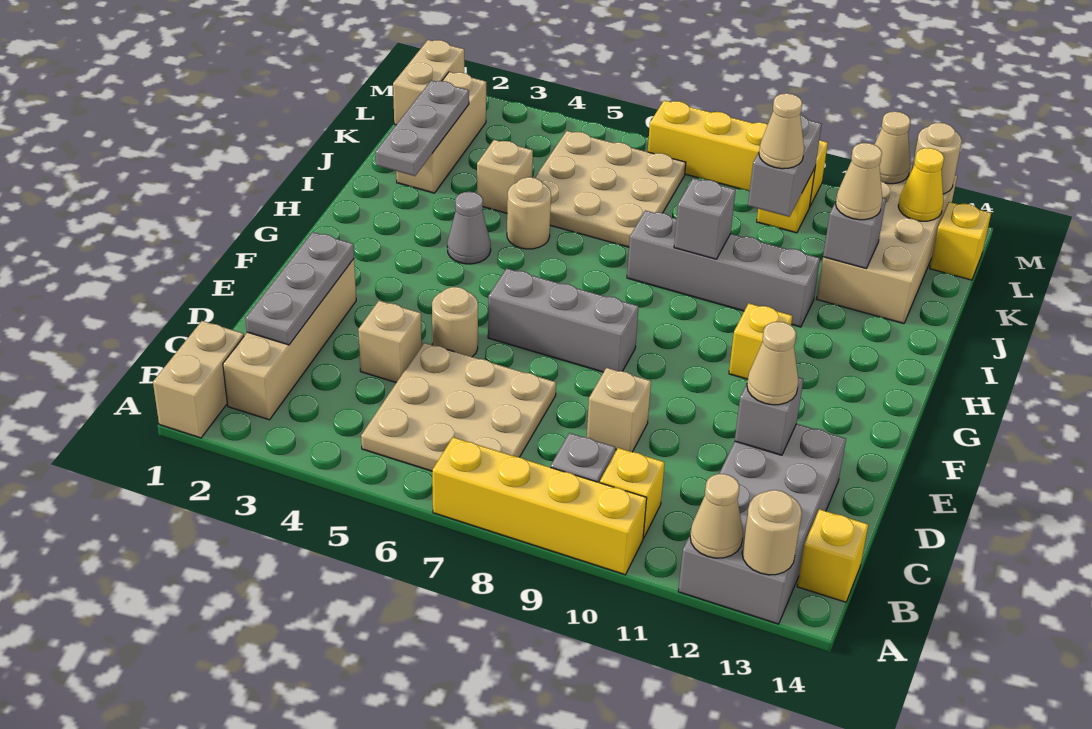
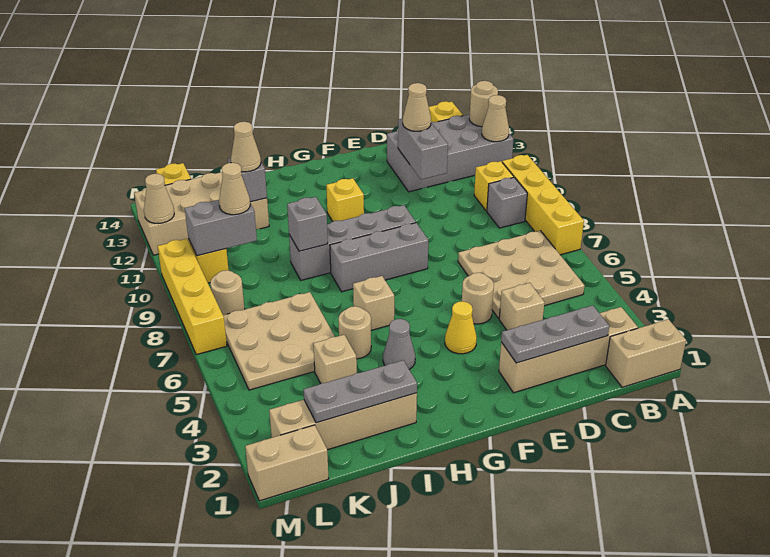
tan 1x1 brick [587,368,651,452] -> tan 1x1 brick moved to [353,276,394,330]
grey 1x1 brick [735,377,803,455] -> grey 1x2 brick [398,119,448,180]
grey 1x3 brick [488,268,639,372] -> grey 1x3 brick turned to [330,223,428,292]
grey 1x4 brick [627,210,820,327] -> grey 1x4 brick turned to [289,205,416,280]
tan 1x3 brick [396,72,486,193] -> tan 1x4 brick [269,393,417,450]
yellow 1x1 cone [898,148,944,221] -> yellow 1x1 cone moved to [445,301,477,354]
tan 1x1 round brick [912,123,962,194] -> tan 1x1 round brick moved to [210,270,244,315]

